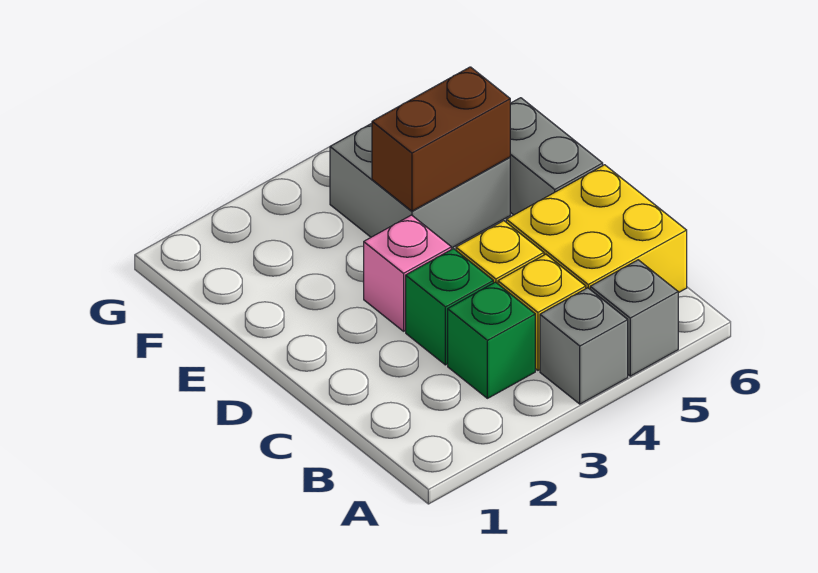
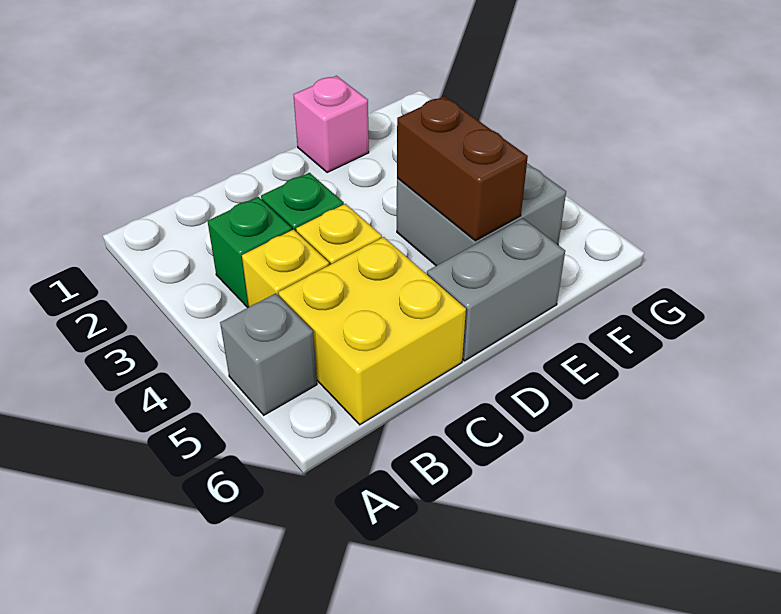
grey 1x1 brick [540,288,628,404] -> none
pink 1x1 brick [364,215,451,331] -> pink 1x1 brick moved to [294,76,369,173]

